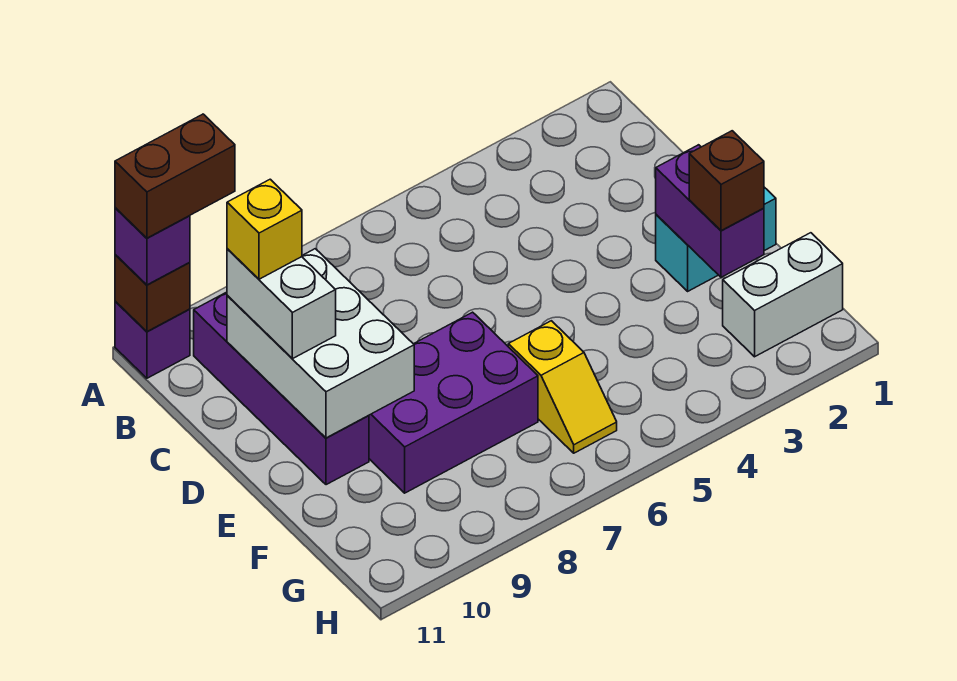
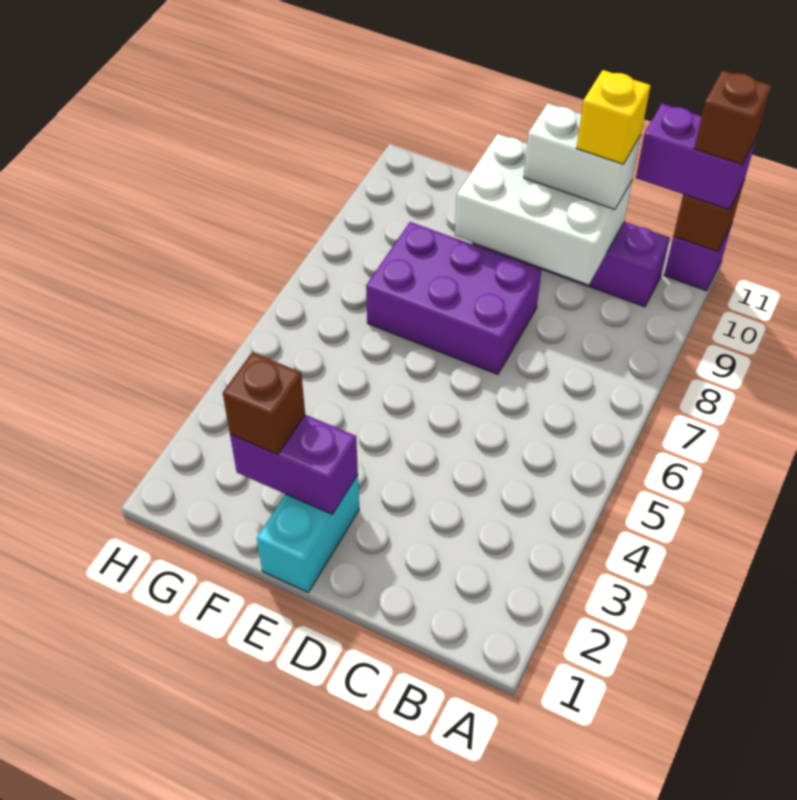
brown 1x2 brick [115,114,235,238] -> brown 1x1 brick [694,70,771,165]
purple 1x1 brick [115,208,190,285] -> purple 1x2 brick [636,104,757,210]
purple 2x3 brick [369,312,538,493] -> purple 2x3 brick turned to [366,222,541,374]
yellow 1x2 slope [508,321,617,453] -> none
white 1x2 brick [723,233,843,357] -> none

